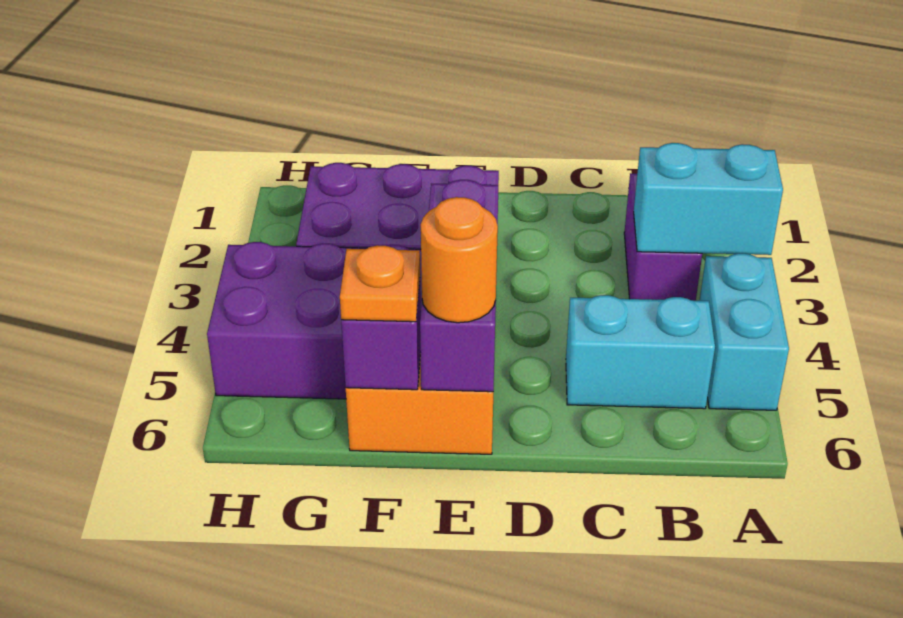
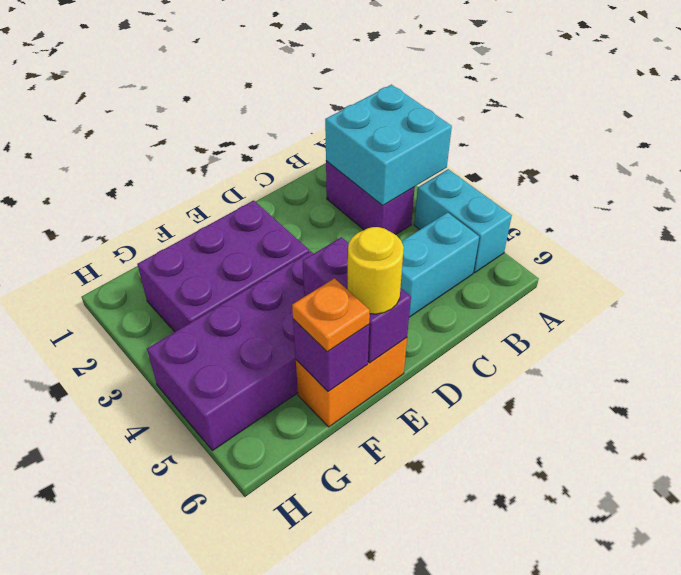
cyan 1x2 brick [634,143,783,255] -> cyan 2x2 brick [325,85,452,206]
purple 1x3 brick [420,180,498,392] -> purple 1x2 brick [303,237,411,363]
orange 1x1 round brick [421,197,498,323] -> yellow 1x1 round brick [348,227,404,314]

